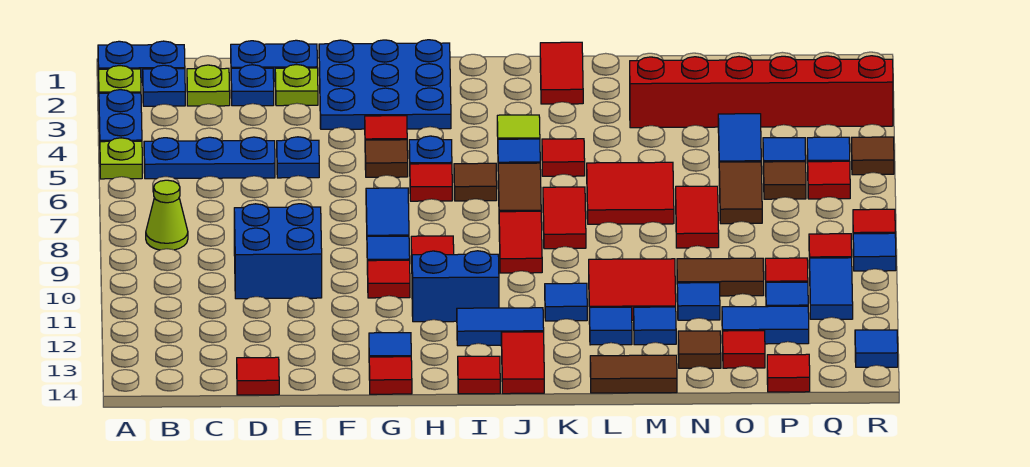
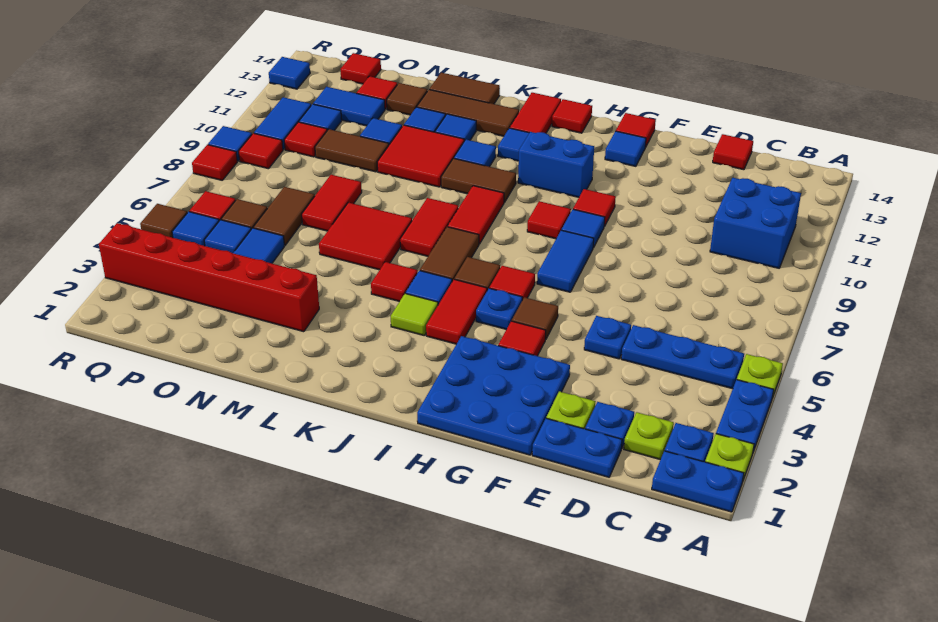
lime 1x1 cone [146,180,188,250] -> none
blue 2x2 brick [234,204,322,299] -> blue 2x2 brick moved to [710,178,801,268]
none -> brown 1x2 tile [441,158,516,203]
red 1x2 tile [540,42,583,104] -> red 1x2 tile moved to [426,279,487,344]
none -> brown 1x3 tile [417,90,519,136]

